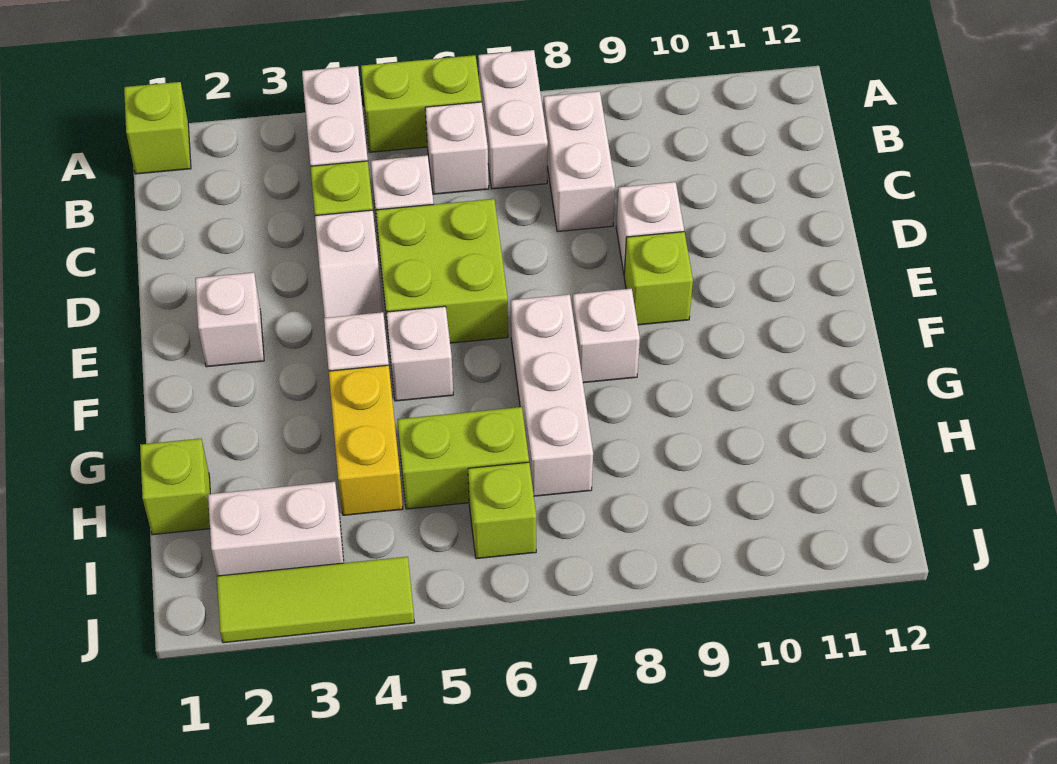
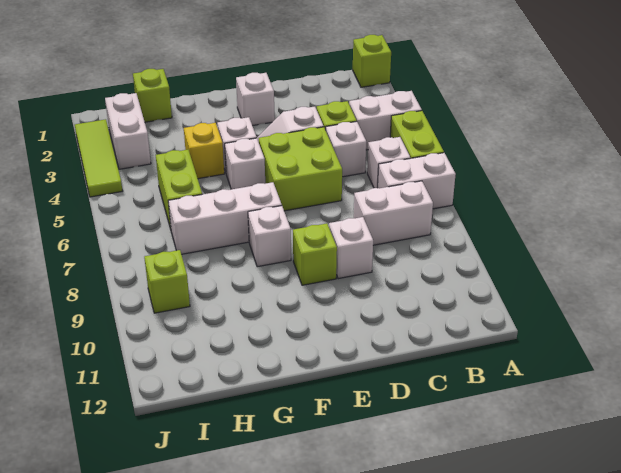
yellow 1x2 brick [329,365,403,515] -> yellow 1x1 brick [184,123,224,179]
lime 1x1 brick [468,462,536,559] -> lime 1x1 brick moved to [144,250,190,313]

